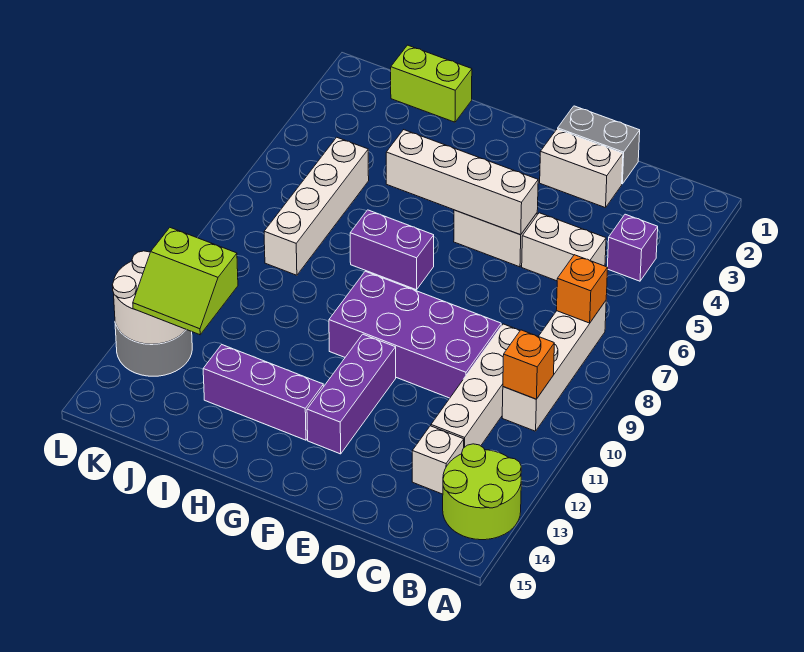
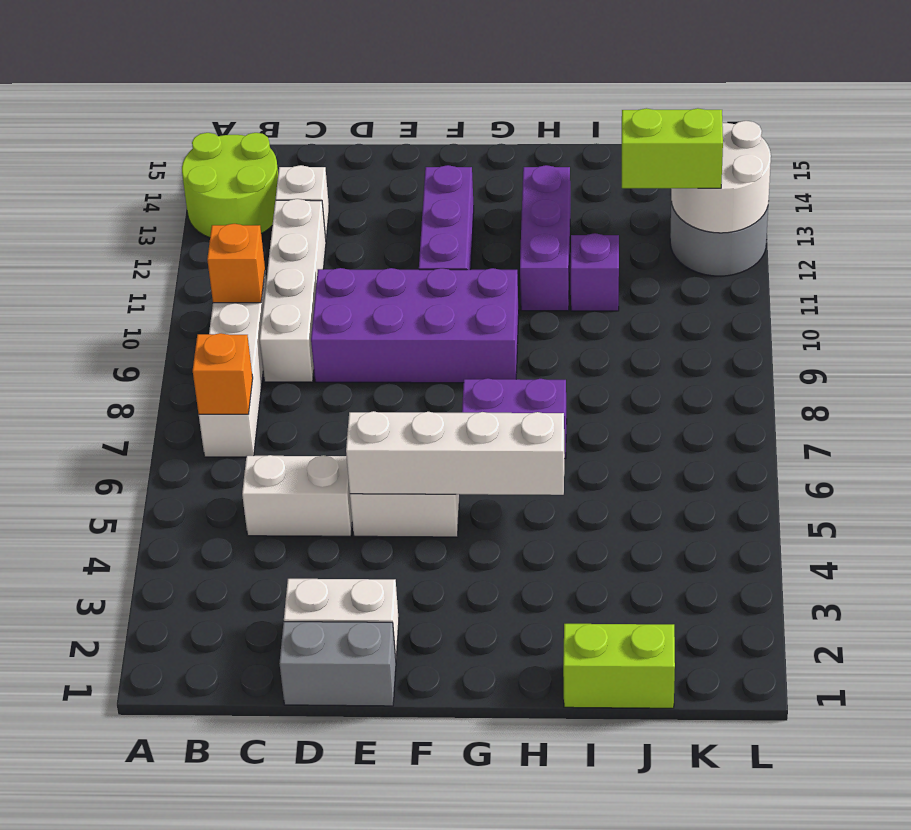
purple 1x1 brick [607,214,658,281] -> purple 1x1 brick moved to [571,233,619,311]
purple 1x3 brick [203,345,324,440] -> purple 1x3 brick turned to [520,165,570,311]
white 1x4 brick [264,137,369,275] -> none

